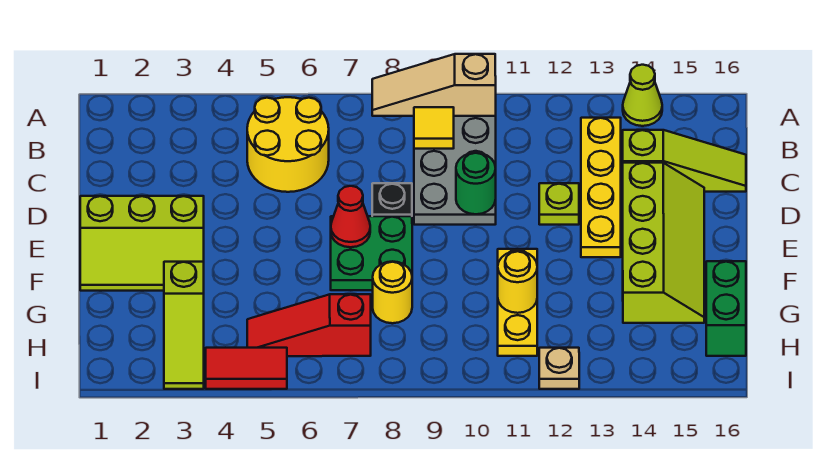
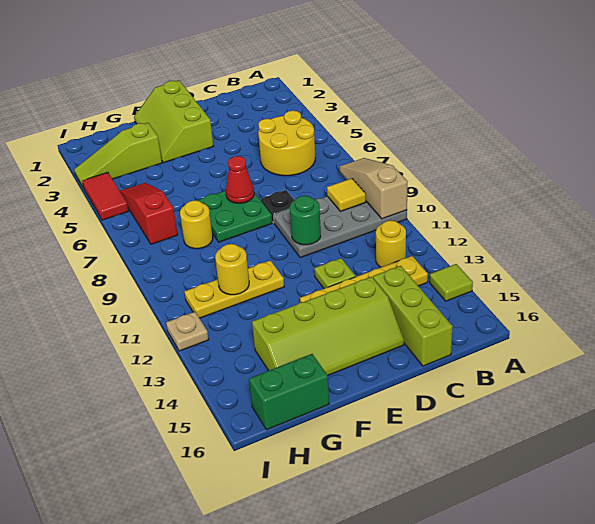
lime 1x1 cone [623,65,662,126] -> lime 1x1 tile [430,264,473,301]
none -> yellow 1x1 round brick [376,221,406,267]
lime 1x3 slope [623,130,746,192] -> lime 1x3 brick [373,266,453,366]

